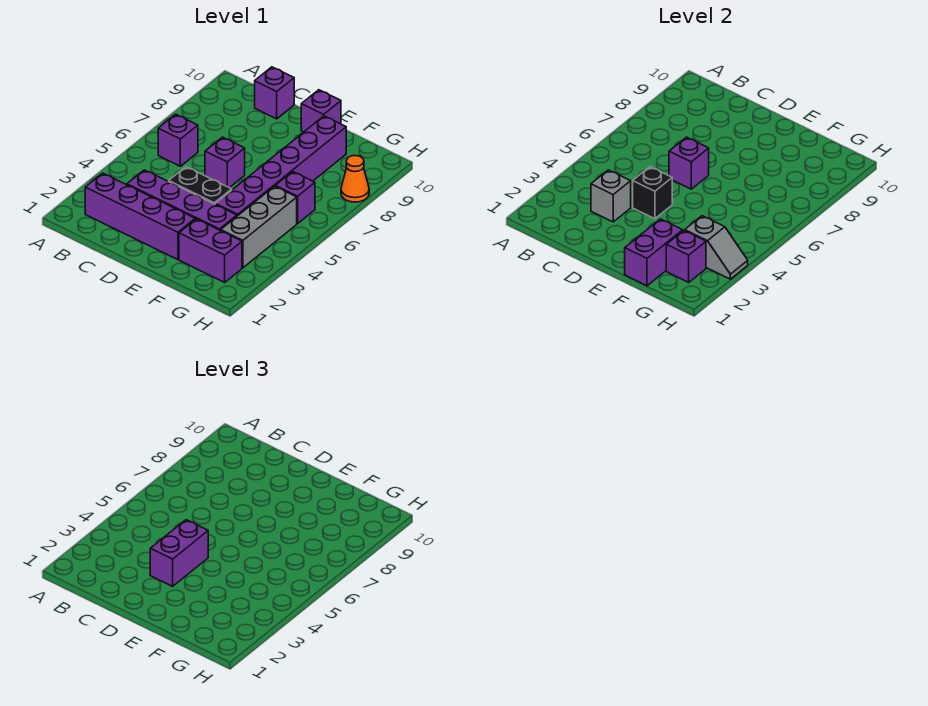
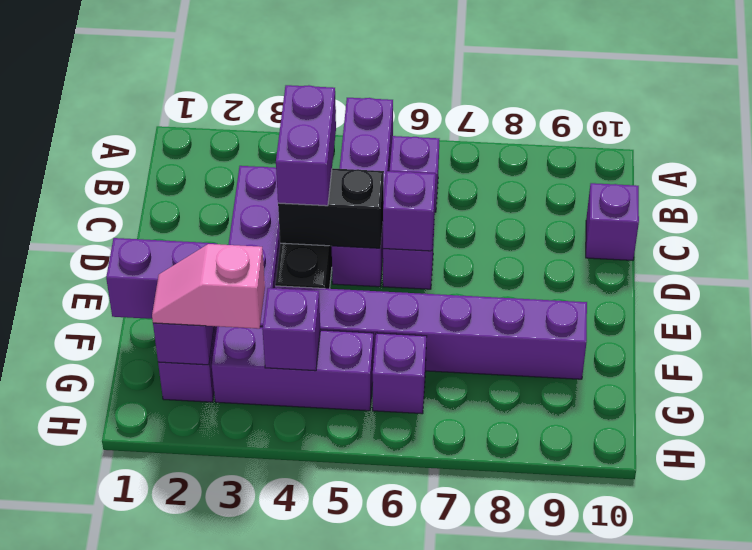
purple 1x4 brick [85,173,195,260] -> purple 1x4 brick moved to [332,98,393,287]
grey 1x1 brick [591,170,631,222] -> none
purple 1x2 brick [150,520,208,586] -> purple 1x2 brick turned to [276,85,336,206]
black 1x1 brick [633,167,672,219] -> black 1x2 brick [278,168,384,248]
purple 1x1 brick [301,90,341,132] -> purple 1x1 brick moved to [262,288,320,371]
none -> pink 1x2 slope [152,244,265,329]
grey 1x3 brick [221,186,297,268] -> purple 1x3 brick [212,326,374,411]
grey 1x2 slope [685,216,748,279] -> none
orange 1x1 cone [341,156,369,202] -> none

